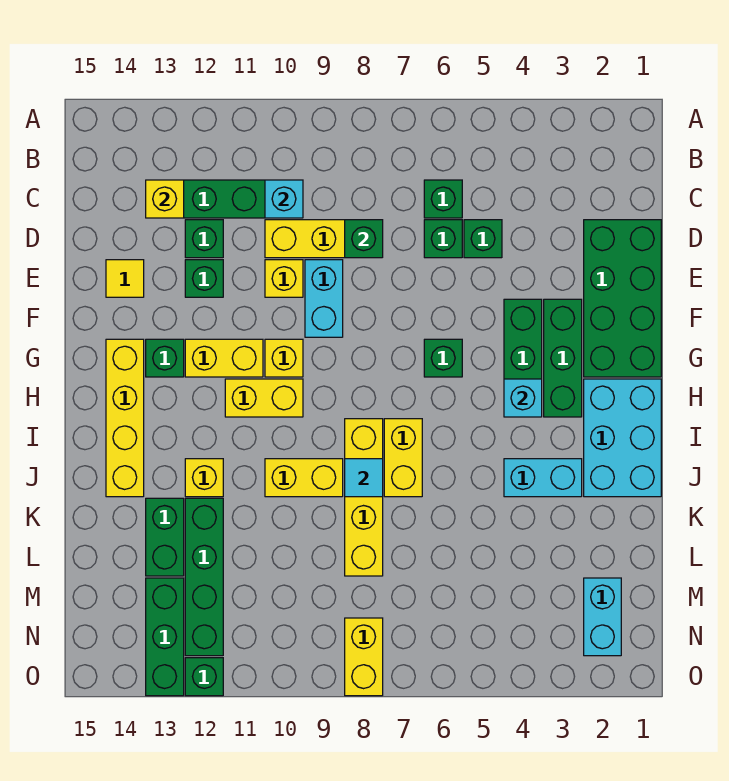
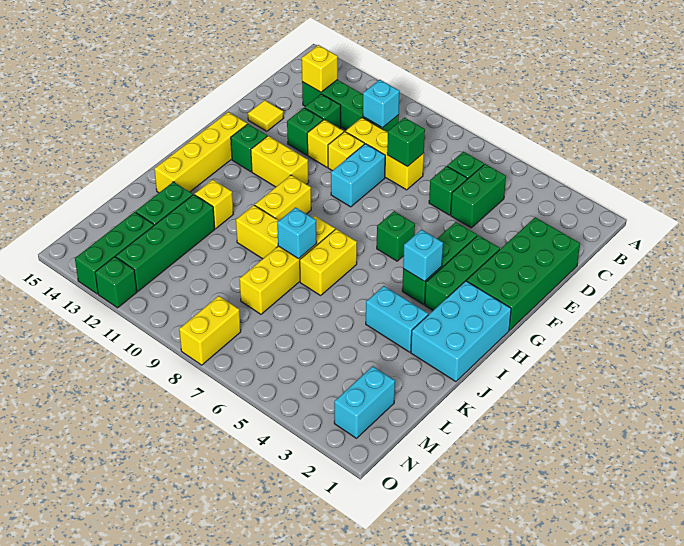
green 1x1 brick [464,220,502,258] -> green 1x2 brick [451,164,506,228]
yellow 1x1 brick [265,339,303,377] -> yellow 1x1 brick moved to [307,120,344,167]
yellow 1x2 brick [225,379,303,417] -> yellow 1x2 brick turned to [255,175,311,220]
cyan 1x1 tile [345,459,383,497] -> cyan 1x1 brick [277,207,317,259]

